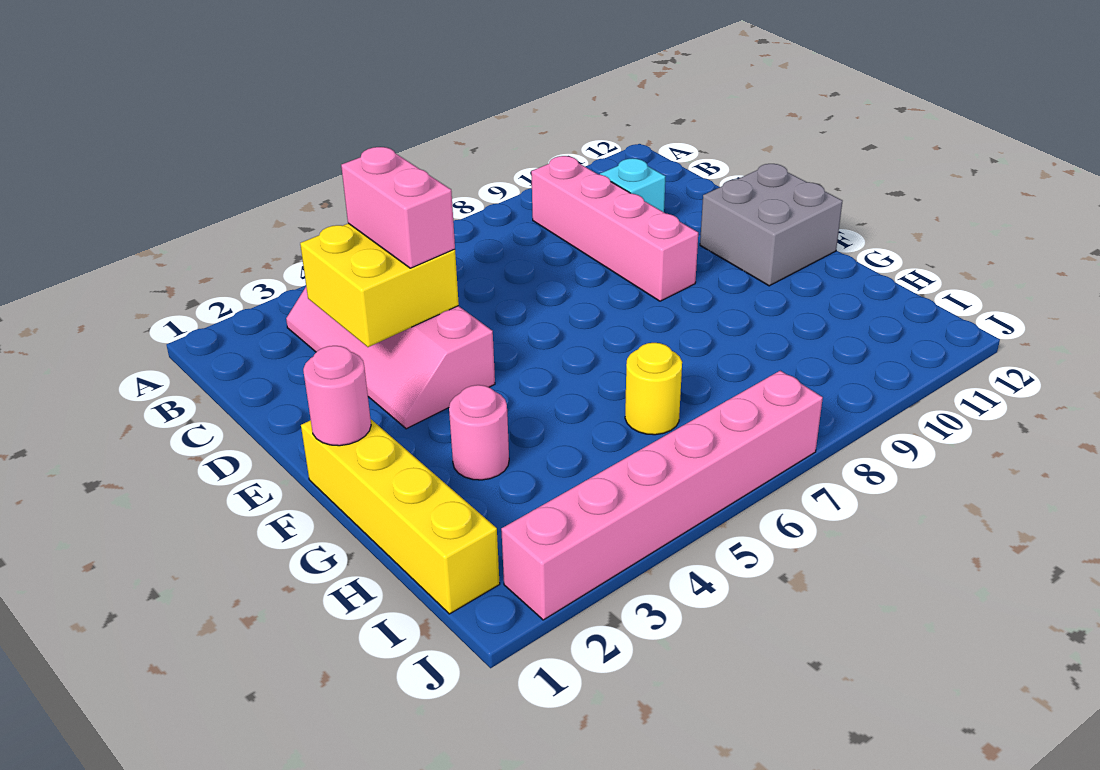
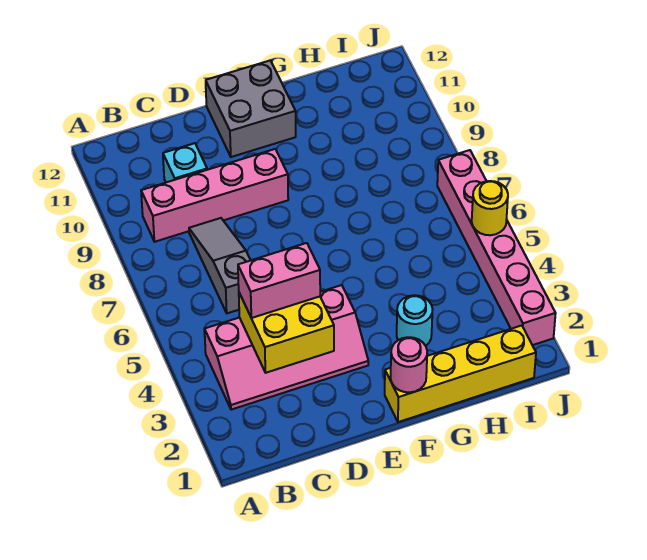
none -> grey 1x3 slope [189,218,251,313]
pink 1x1 round brick [449,385,509,480] -> cyan 1x1 round brick [397,295,433,346]
yellow 1x1 round brick [625,343,682,435] -> yellow 1x1 round brick moved to [472,181,508,235]

